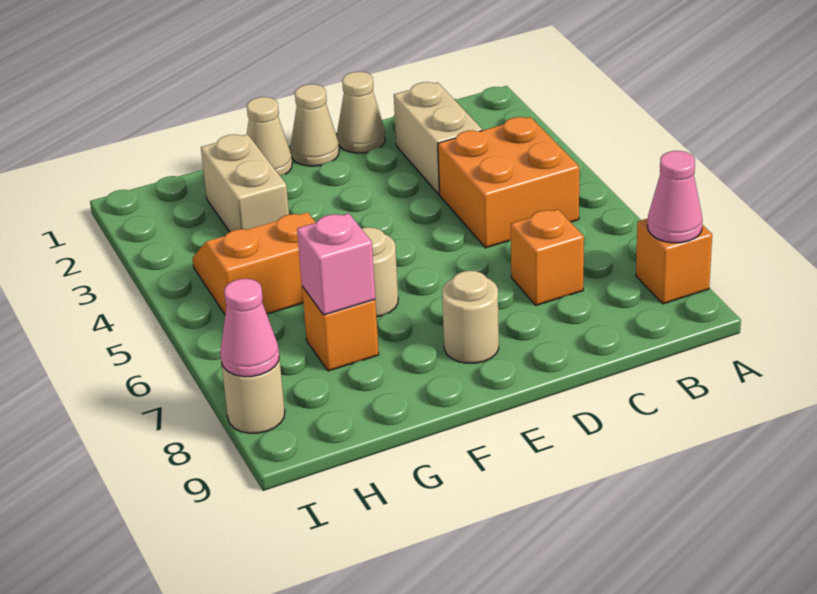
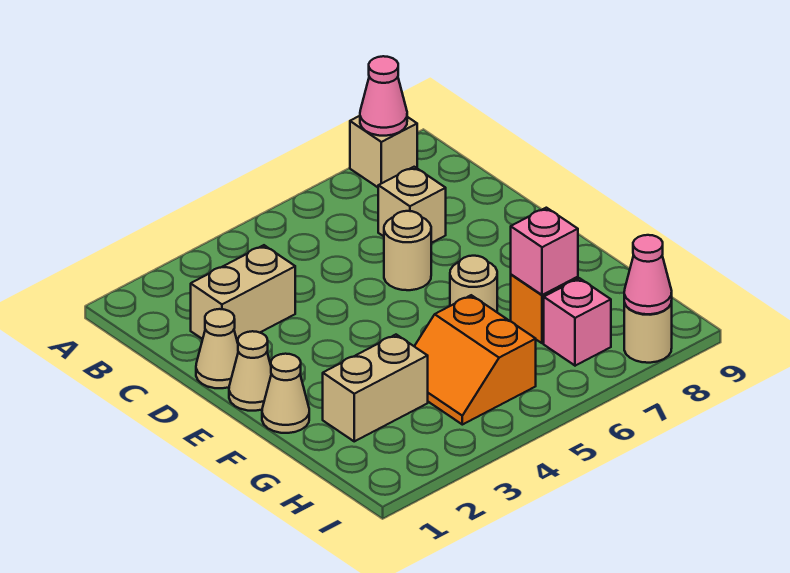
orange 1x1 brick [636,218,712,304] -> tan 1x1 brick [350,116,417,187]
orange 2x2 brick [438,117,579,248] -> none
orange 1x1 brick [511,209,584,305] -> tan 1x1 brick [378,167,446,243]
tan 1x1 round brick [442,271,499,363] -> tan 1x1 round brick moved to [384,211,431,290]
none -> pink 1x1 brick [544,278,611,366]

